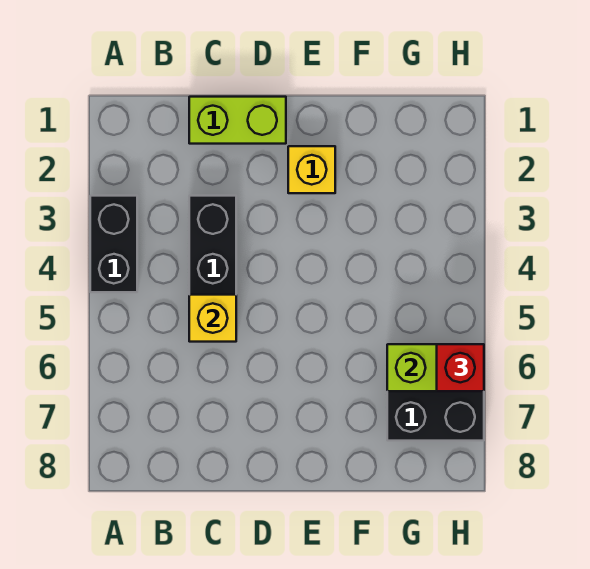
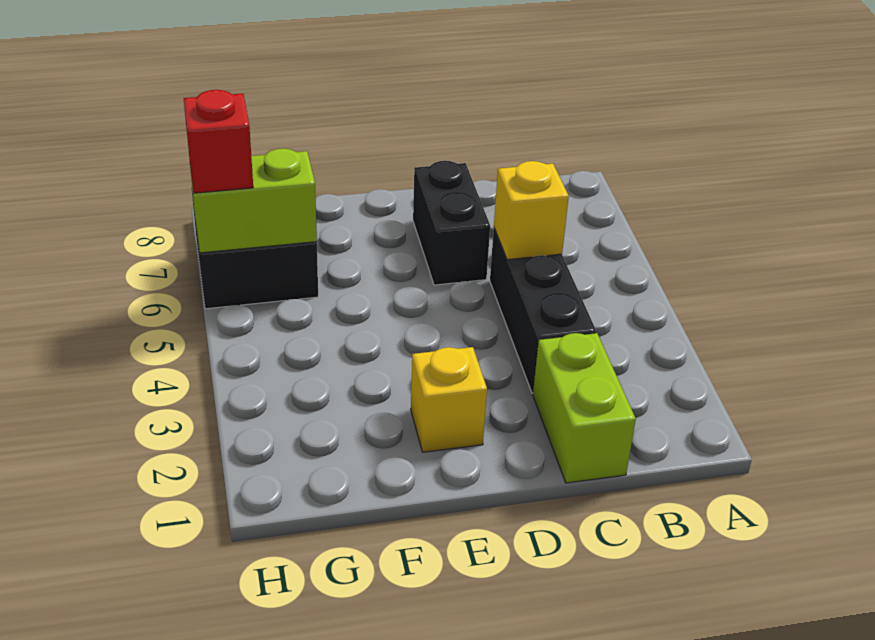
black 1x2 brick [90,196,137,292] -> black 1x2 brick moved to [413,161,490,285]
lime 1x2 brick [189,97,286,144] -> lime 1x2 brick turned to [533,333,636,483]

